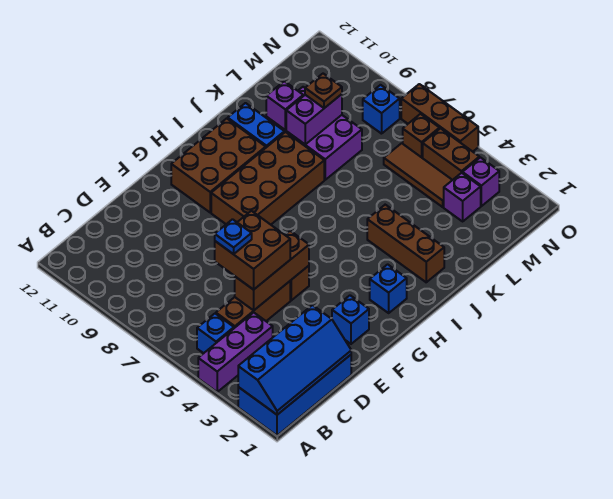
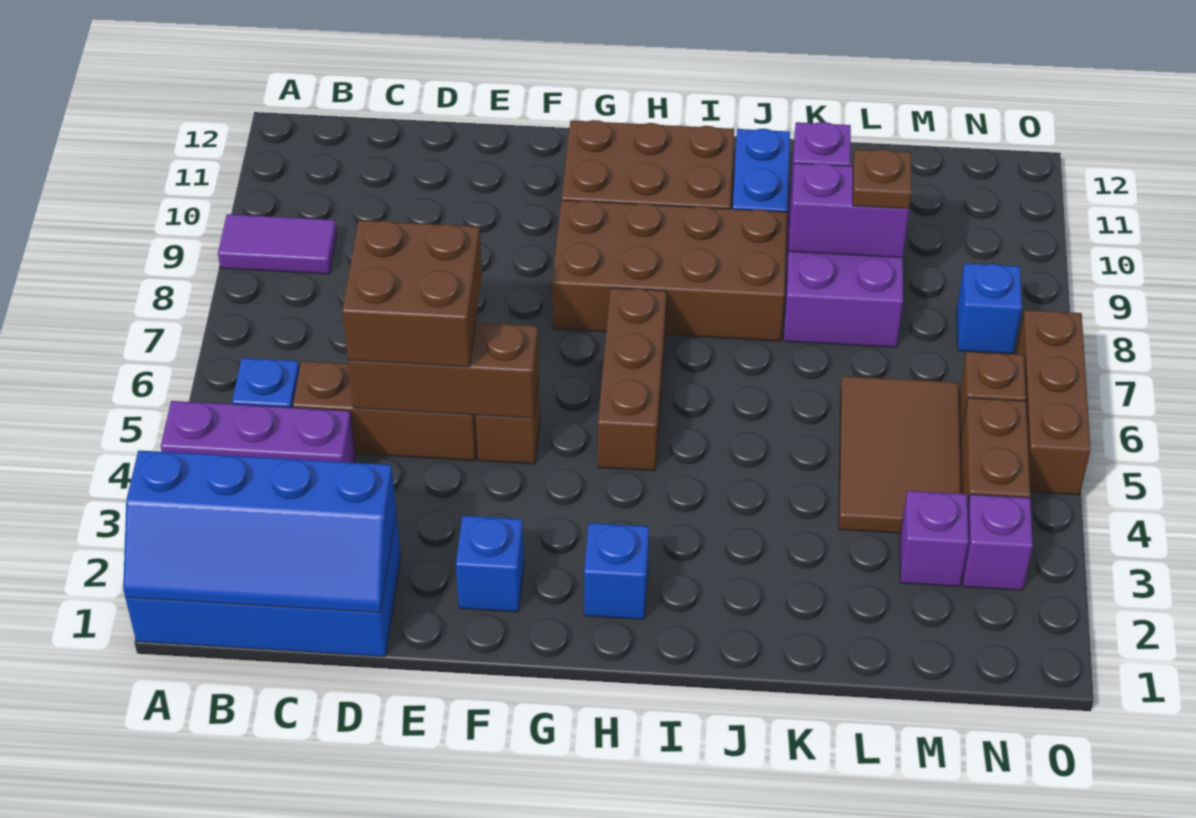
none -> purple 1x2 tile [218,214,337,274]
blue 1x1 plate [215,219,252,254] -> none
brown 1x3 brick [367,205,444,282] -> brown 1x3 brick moved to [598,288,666,471]
brown 1x3 tile [384,143,452,207] -> brown 2x3 tile [839,376,961,533]

